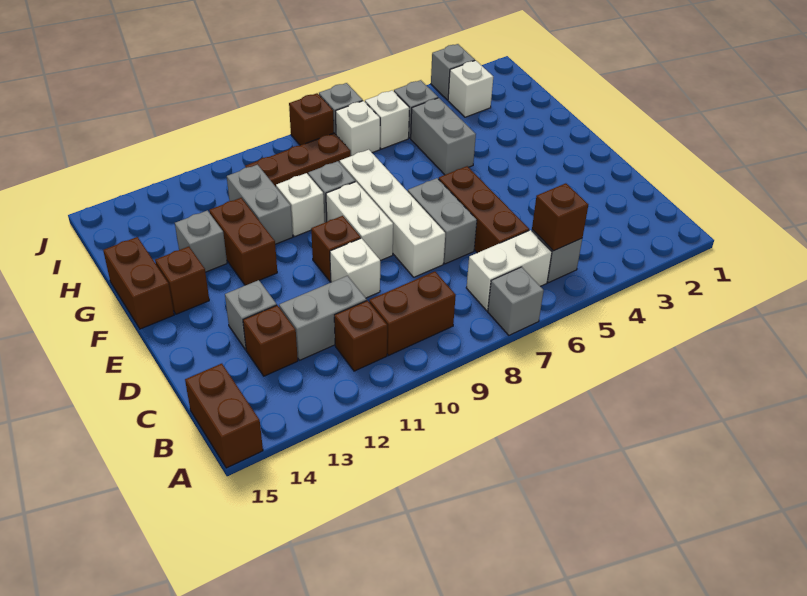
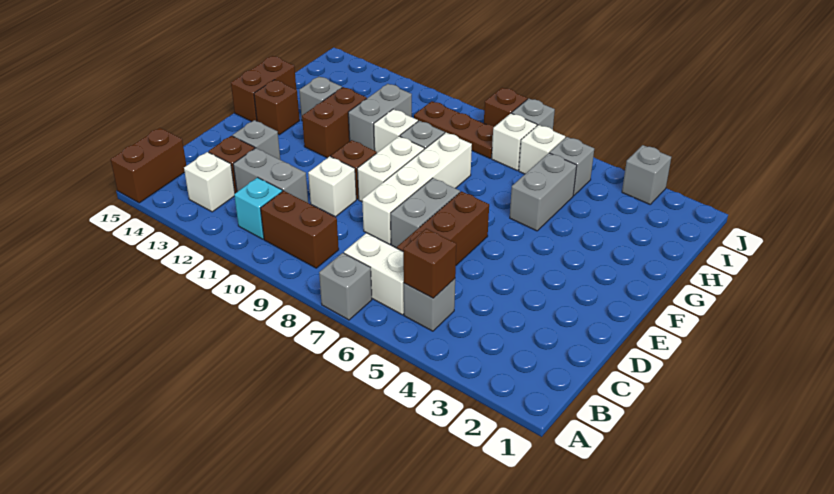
brown 1x1 brick [334,301,387,371] -> cyan 1x1 brick [234,177,282,239]
white 1x1 brick [448,60,493,117] -> white 1x1 brick moved to [184,152,235,212]

